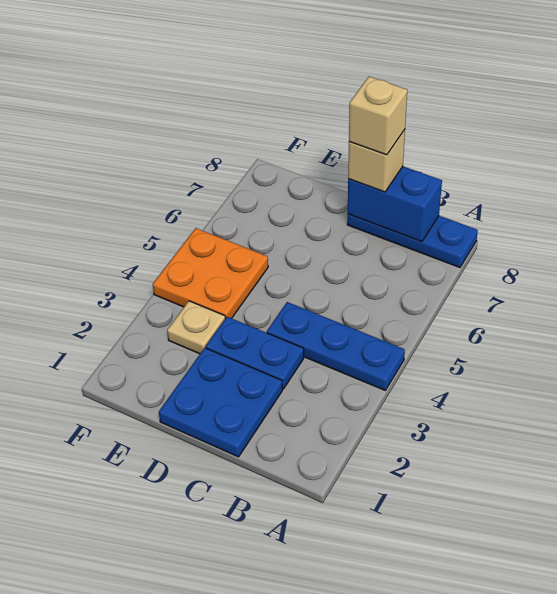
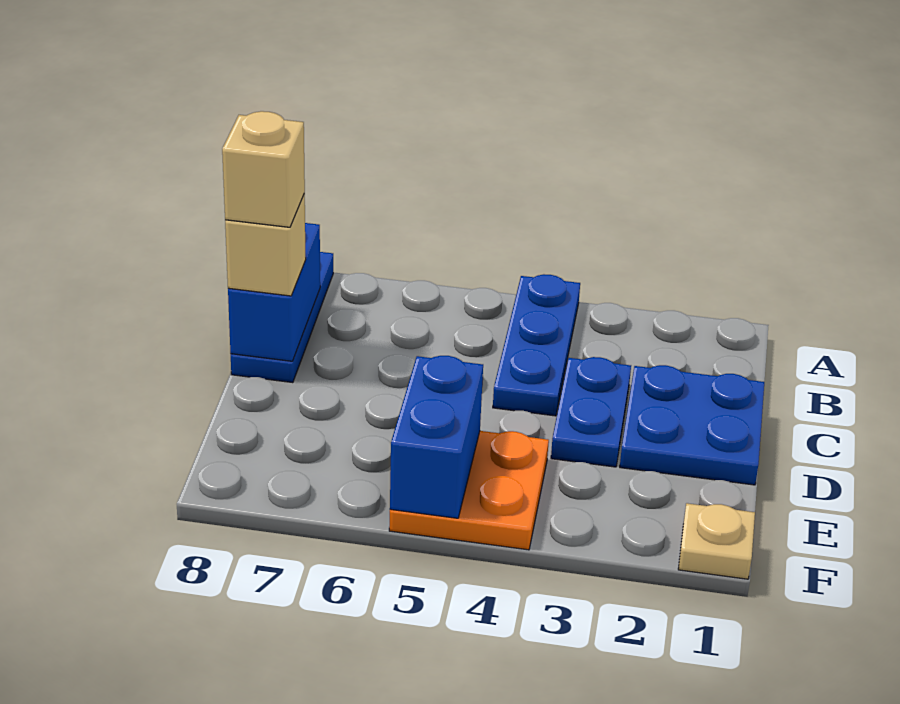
tan 1x1 plate [167,301,225,354] -> tan 1x1 plate moved to [678,503,755,579]
none -> blue 1x2 brick [390,356,483,518]

